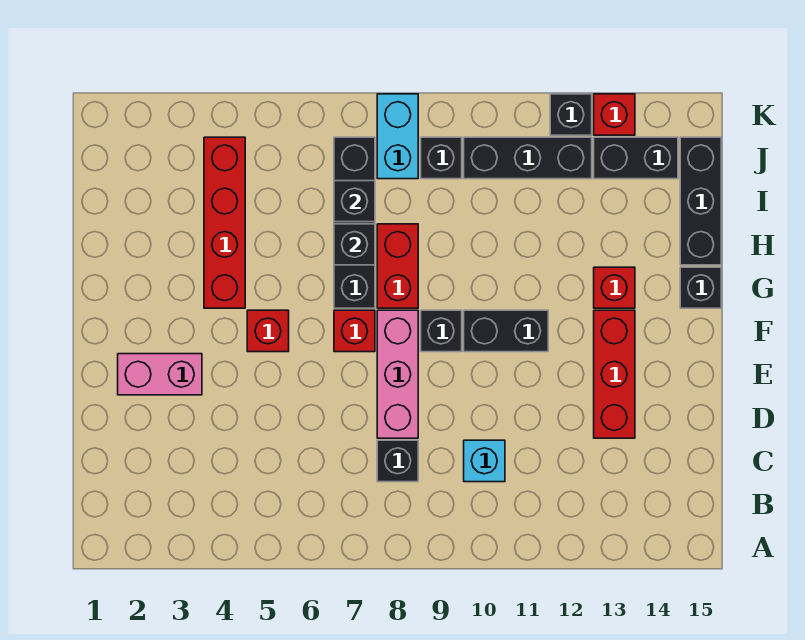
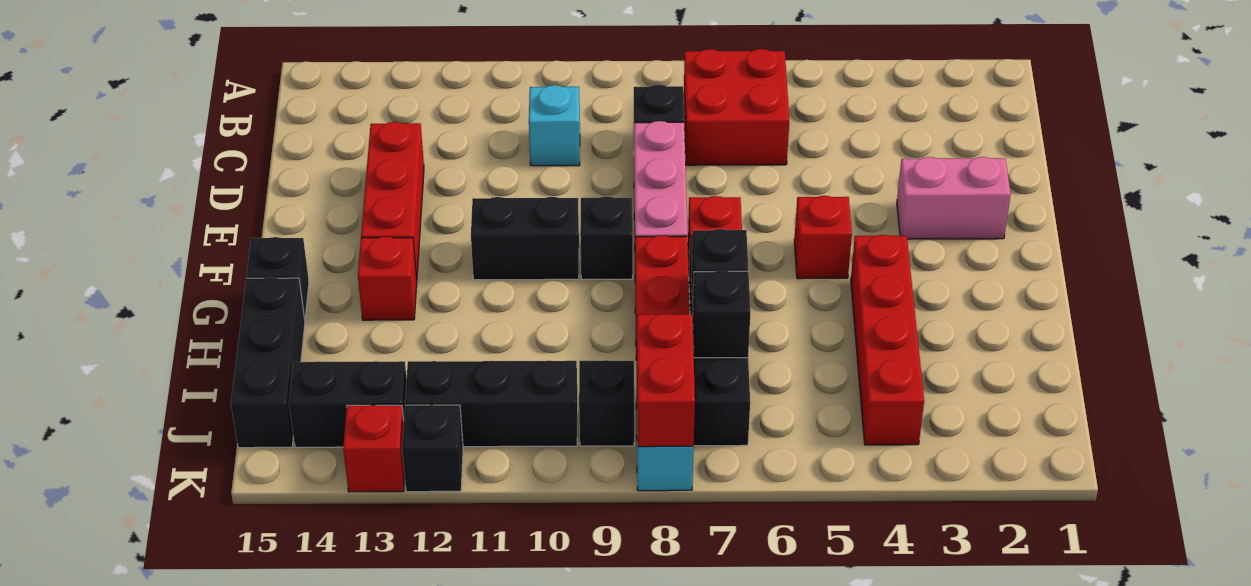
none -> red 2x2 brick [684,49,789,165]
none -> red 1x2 brick [637,314,695,447]

